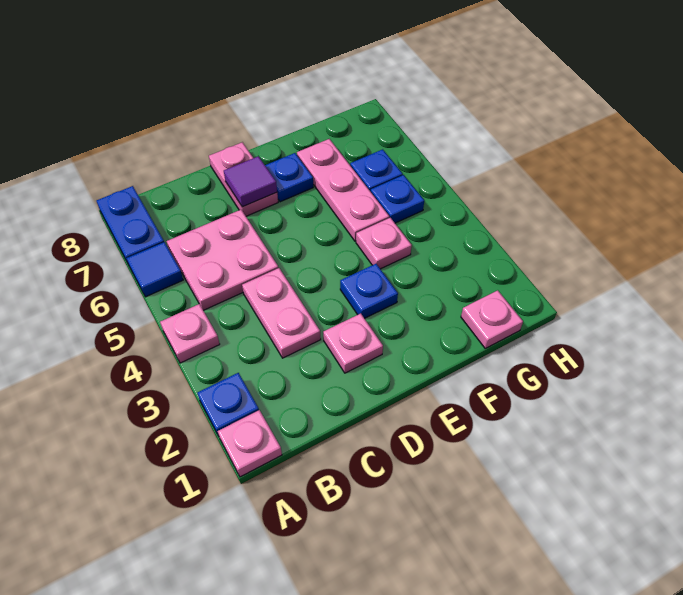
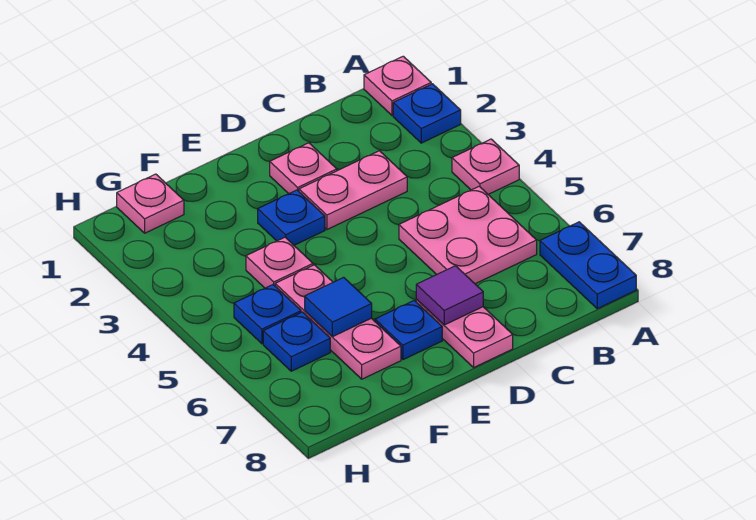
blue 1x1 tile [126,242,183,297] -> blue 1x1 tile moved to [305,277,372,337]
pink 1x2 plate [242,268,321,358] -> pink 1x2 plate turned to [299,151,407,230]

